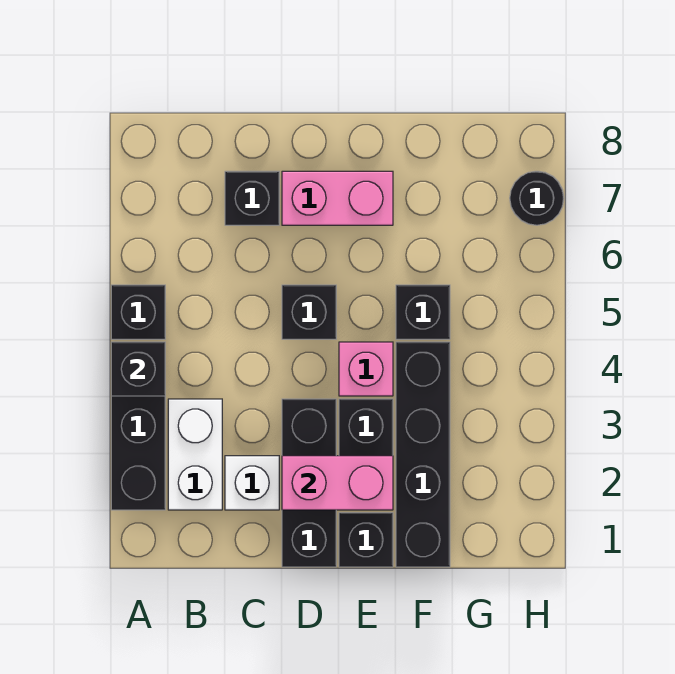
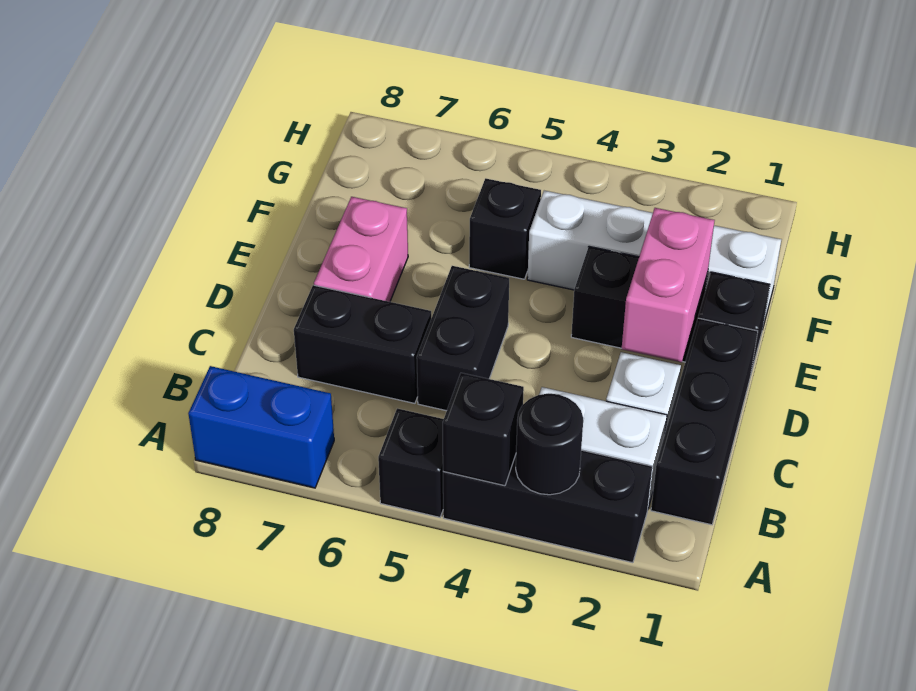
none -> blue 1x2 brick [188,366,334,488]
black 1x1 brick [225,171,279,225] -> black 1x2 brick [294,285,431,403]
black 1x3 brick [282,399,336,567] -> black 1x3 brick turned to [651,318,758,525]
black 1x1 brick [282,285,336,339] -> black 1x2 brick [417,266,509,411]
pink 1x1 brick [339,342,393,396] -> none
black 1x4 brick [396,342,450,567] -> white 1x4 brick [527,191,781,326]
black 1x1 round brick [510,171,564,225] -> black 1x1 round brick moved to [516,394,583,495]

